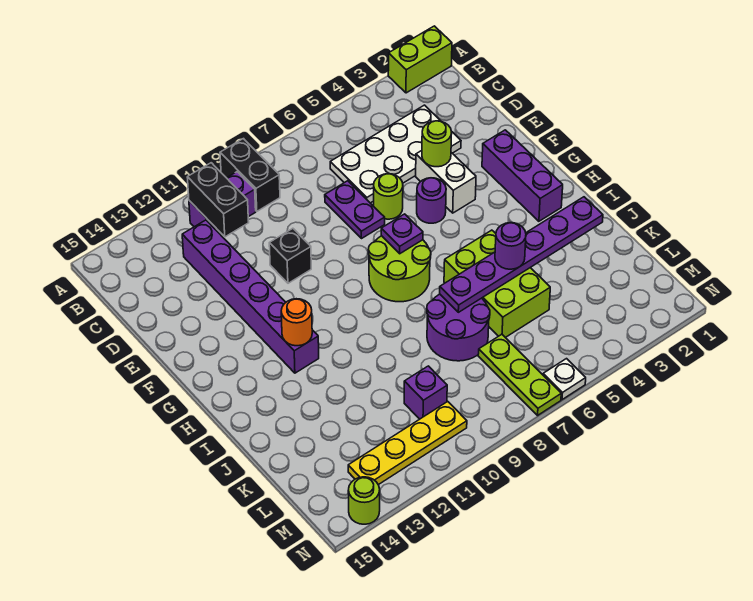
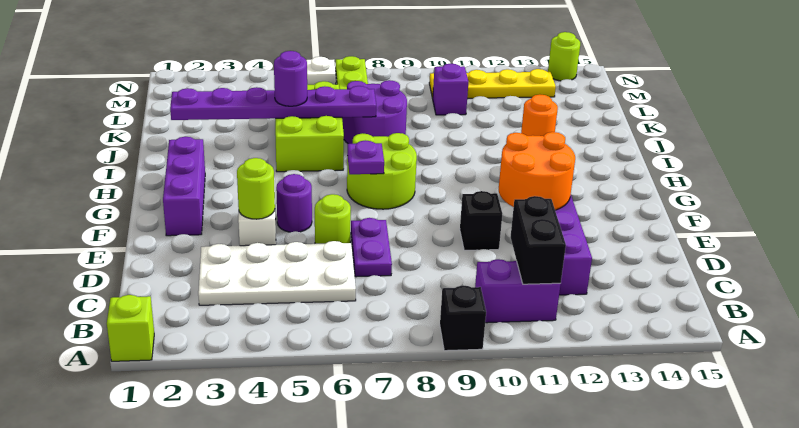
lime 1x2 brick [388,26,452,93] -> lime 1x1 brick [107,295,154,361]
black 1x2 brick [220,139,280,211] -> black 1x1 brick [440,285,486,351]
none -> orange 2x2 round brick [499,132,575,210]

